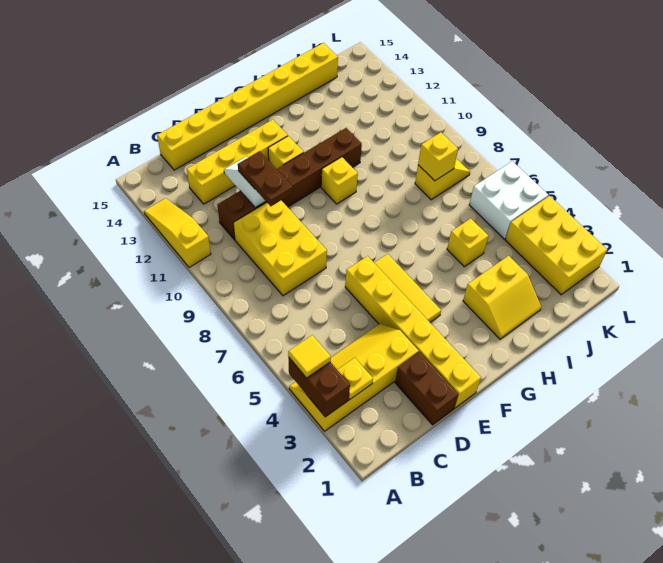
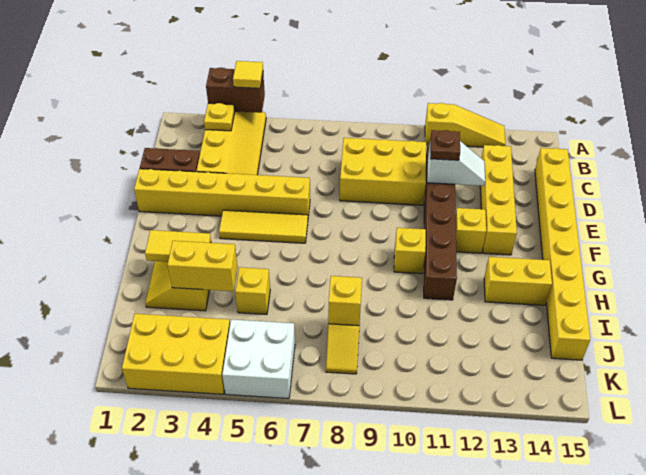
brown 1x2 plate [238,151,293,206] -> brown 1x1 plate [430,130,460,160]
none -> yellow 1x2 tile [145,230,211,262]
none -> yellow 1x2 brick [484,257,552,305]
none -> yellow 1x2 brick [167,241,238,291]

